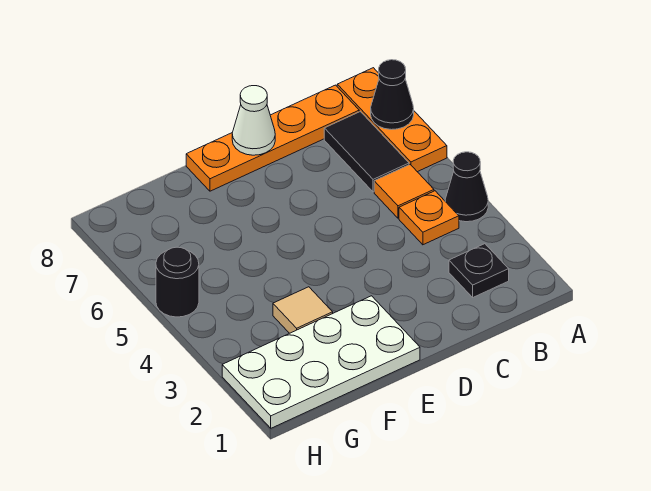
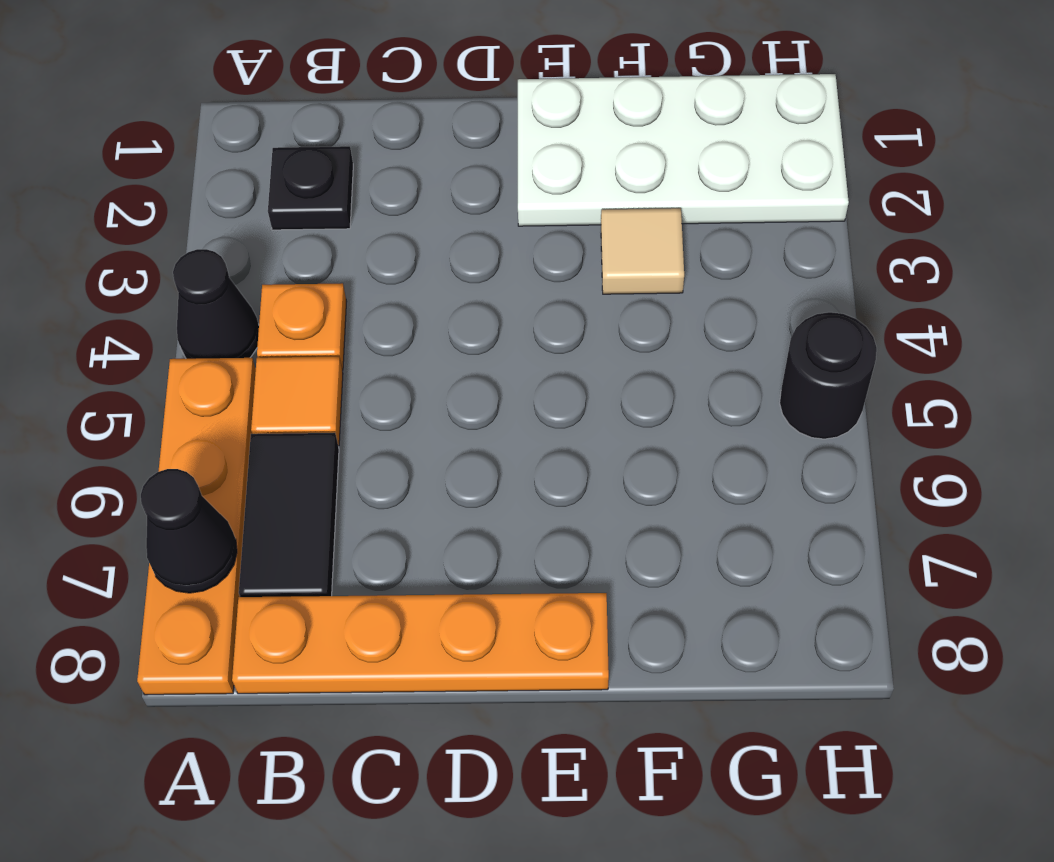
orange 1x3 plate [337,68,447,172] -> orange 1x4 plate [137,358,256,695]
white 1x1 cone [232,86,275,155] -> none

